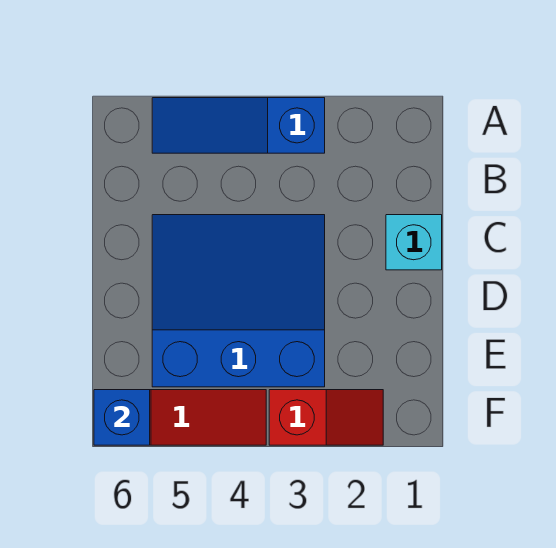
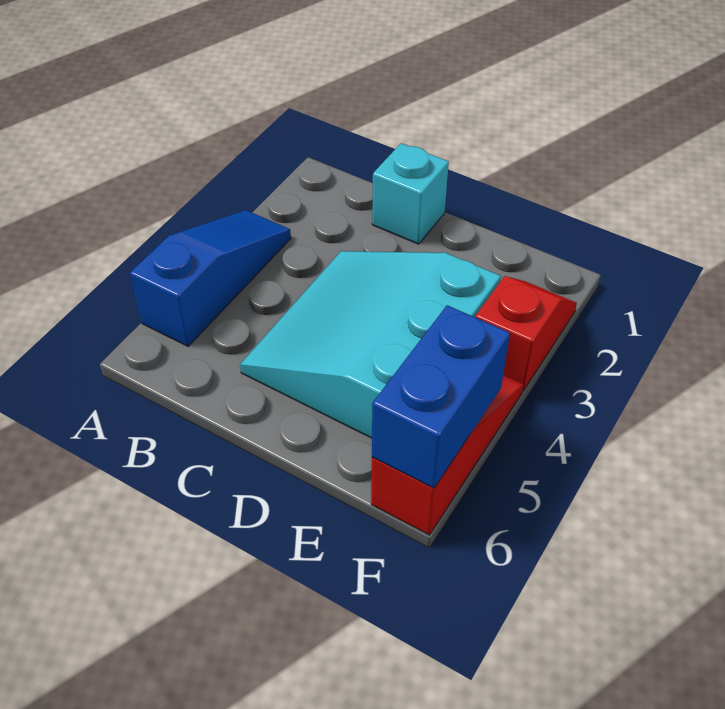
blue 1x3 slope [152,98,325,153] -> blue 1x3 slope turned to [130,210,291,346]
blue 3x3 slope [152,215,325,387] -> cyan 3x3 slope [240,251,501,438]
blue 1x1 brick [94,390,150,445] -> blue 1x2 brick [372,305,510,488]

